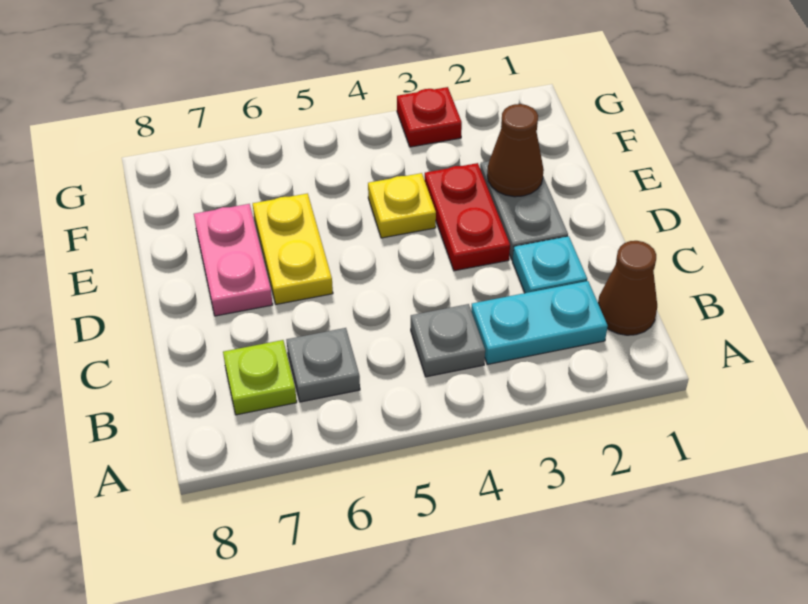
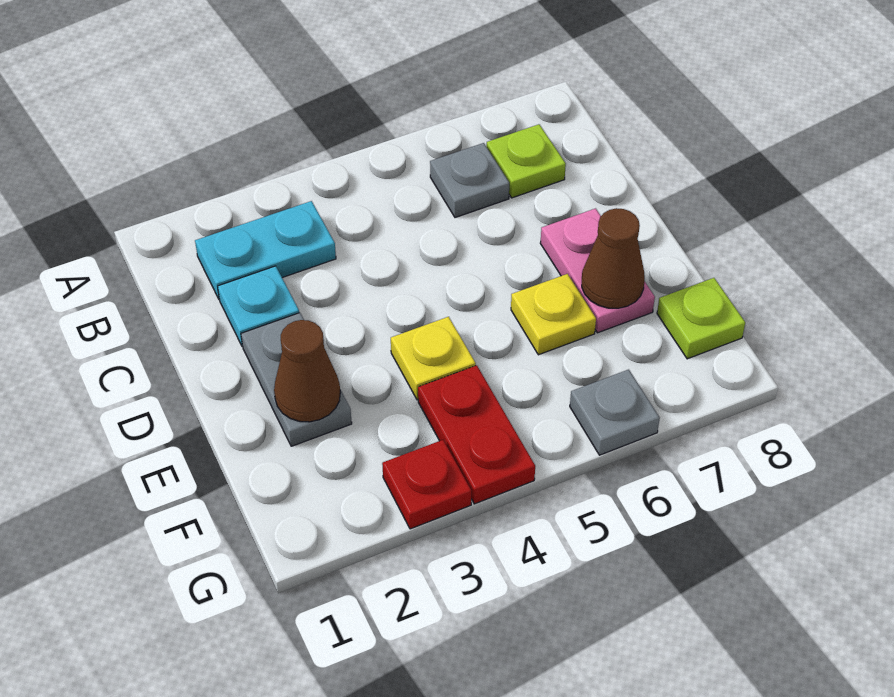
brown 1x1 cone [598,241,657,335] -> brown 1x1 cone moved to [582,208,645,308]
grey 1x1 plate [411,304,485,377] -> grey 1x1 plate moved to [570,370,660,455]
red 1x2 plate [425,163,510,271] -> red 1x2 plate moved to [418,365,535,504]
yellow 1x2 plate [253,193,333,304] -> yellow 1x1 plate [511,274,596,355]
none -> lime 1x1 plate [657,278,745,359]

